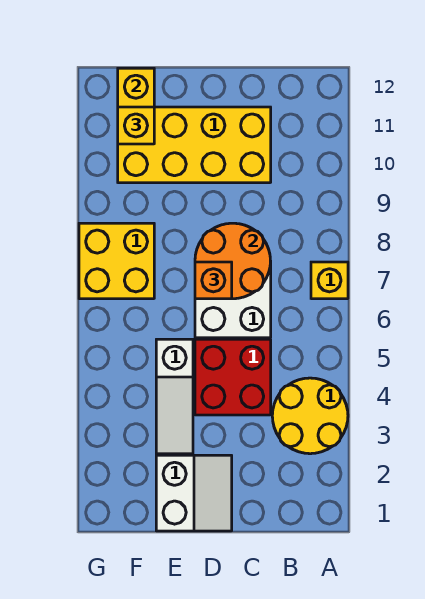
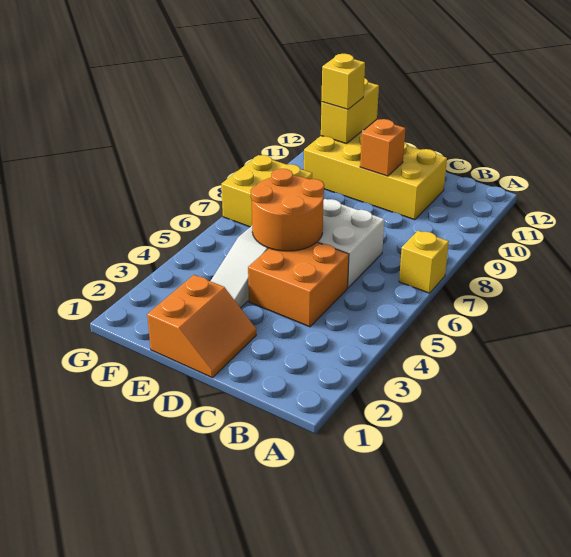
yellow 2x2 round brick [272,378,348,454] -> none
red 2x2 brick [195,339,271,415] -> orange 2x2 brick [248,242,349,327]
orange 2x2 round brick [195,223,270,299] -> orange 2x2 round brick moved to [251,169,324,251]
white 2x2 slope [156,455,232,531] -> orange 2x2 slope [147,275,256,378]
orange 1x1 brick [195,262,232,299] -> orange 1x1 brick moved to [360,119,405,176]

